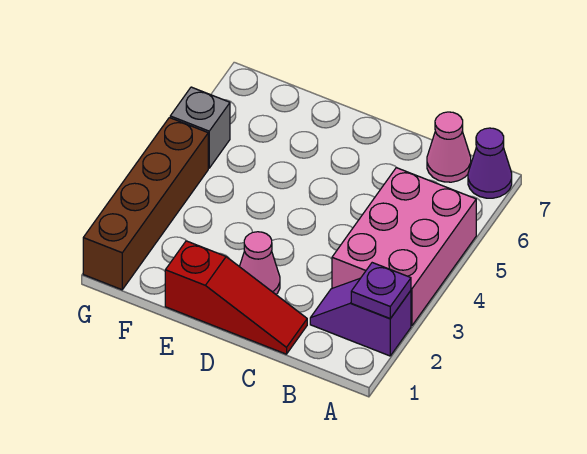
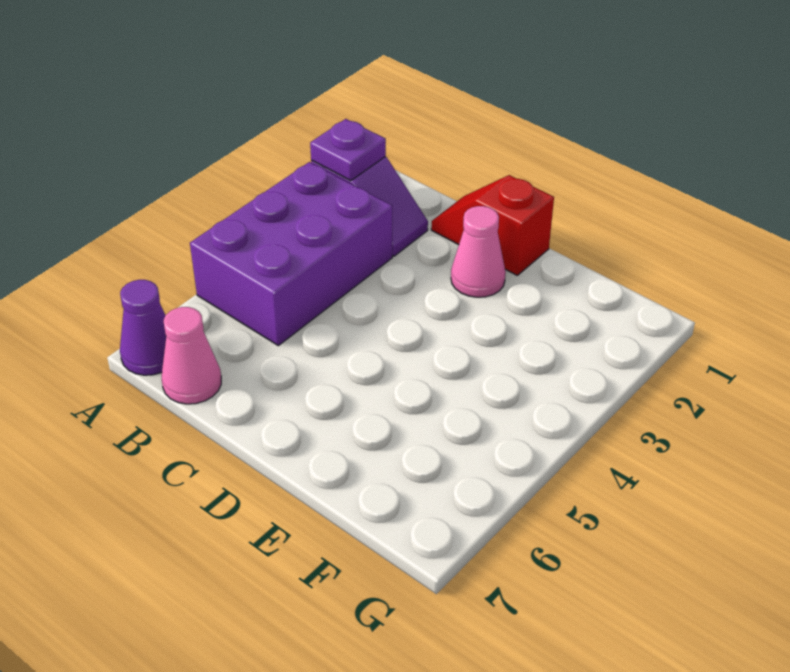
pink 2x3 brick [332,168,476,326] -> purple 2x3 brick [190,162,392,346]
red 1x3 slope [165,241,307,354] -> red 1x2 slope [431,175,554,275]
brown 1x4 brick [83,118,208,290] -> none
grey 1x1 brick [170,87,230,168] -> none

